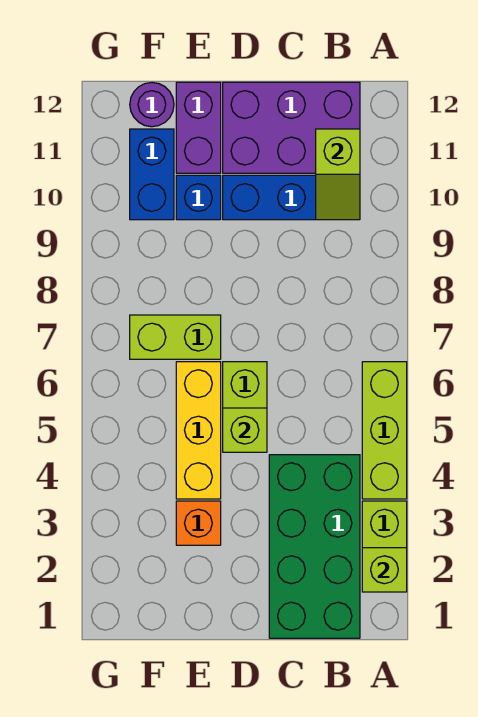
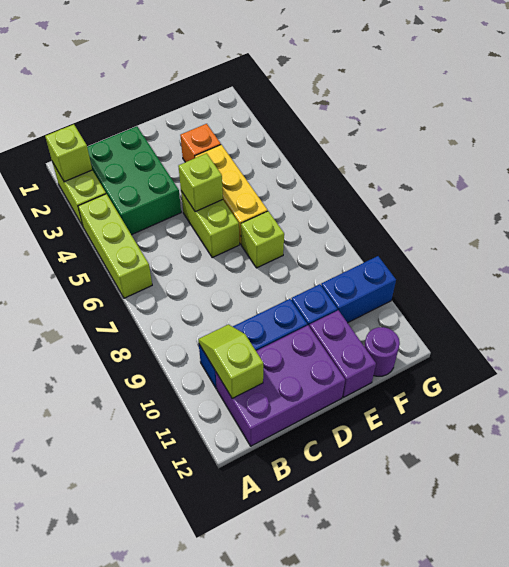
green 2x4 brick [269,455,360,638] -> green 2x3 brick [87,126,181,235]
lime 1x2 brick [130,315,221,359] -> lime 1x1 brick [241,211,284,268]
blue 1x2 brick [130,129,174,220] -> blue 1x2 brick turned to [321,256,396,323]

